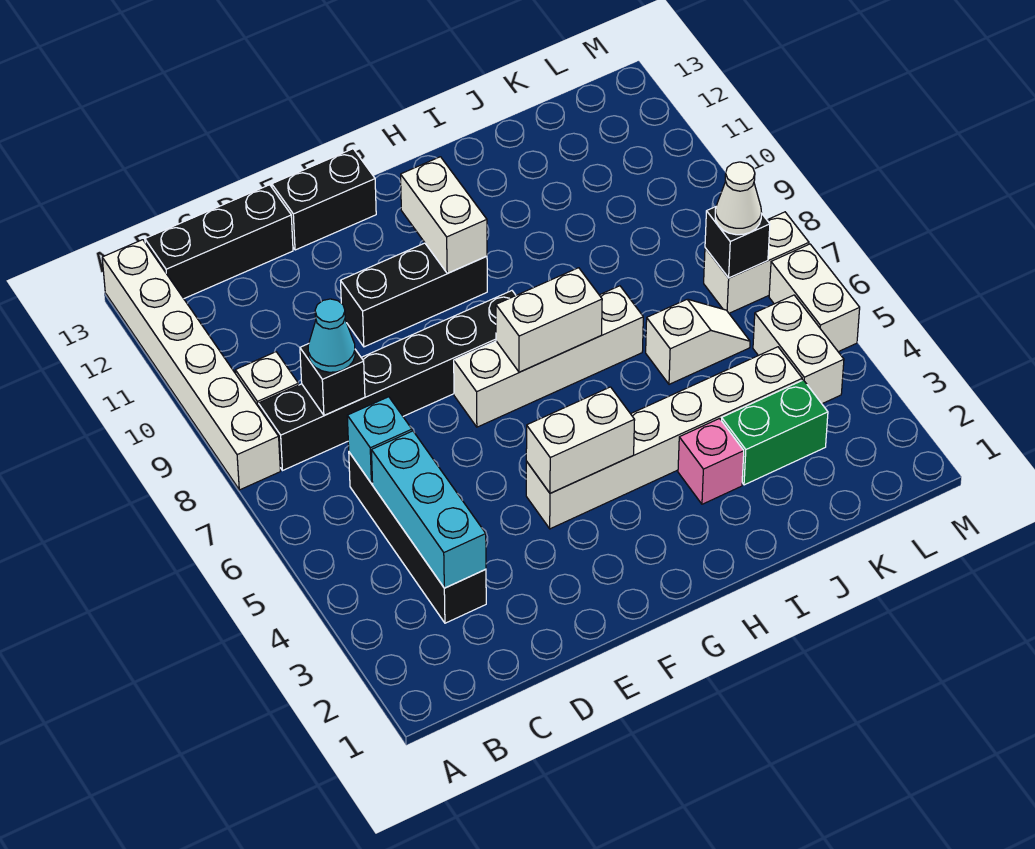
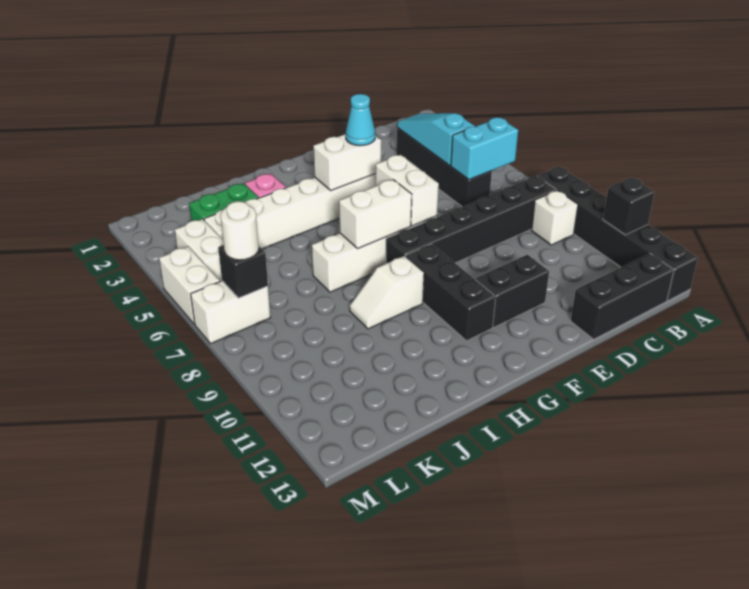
white 1x6 brick [102,240,280,490] -> black 1x6 brick [537,166,698,301]
cyan 1x3 brick [371,431,486,588] -> cyan 1x3 slope [397,113,475,166]
cyan 1x1 brick [347,397,412,484] -> cyan 1x2 brick [451,117,518,180]
black 1x1 brick [300,344,365,415] -> black 1x1 brick moved to [603,177,654,235]
cyan 1x1 cone [308,299,355,372] -> cyan 1x1 cone moved to [345,94,375,146]
black 1x3 brick [341,243,487,347] -> black 1x3 brick turned to [406,244,496,341]
black 1x2 brick [272,149,376,250] -> black 1x2 brick moved to [475,255,549,327]
white 1x2 brick [401,157,487,273] -> white 1x2 brick moved to [375,155,439,226]
white 1x2 slope [646,299,750,384] -> white 1x2 slope moved to [349,256,424,329]
white 1x1 cone [715,162,762,235] -> white 1x1 round brick [221,201,259,260]

